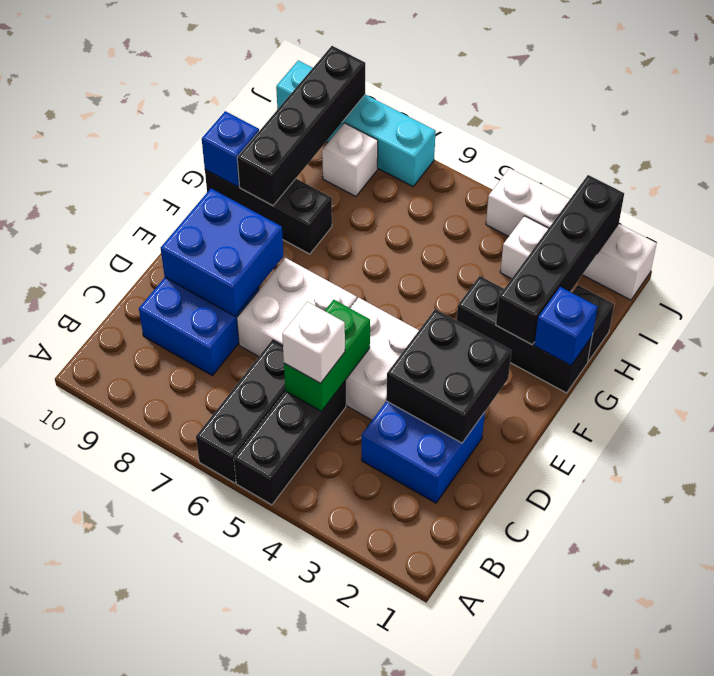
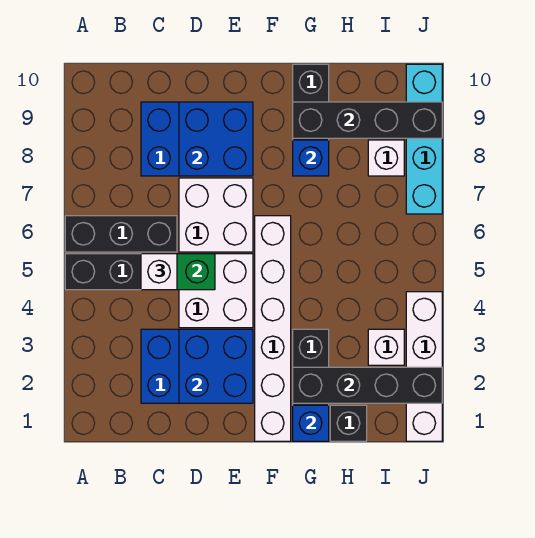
black 2x2 brick [386,309,512,443] -> blue 2x2 brick [179,329,253,403]
none -> white 1x6 brick [255,216,291,441]
blue 1x1 brick [202,111,259,187] -> blue 1x1 brick moved to [293,140,329,176]

